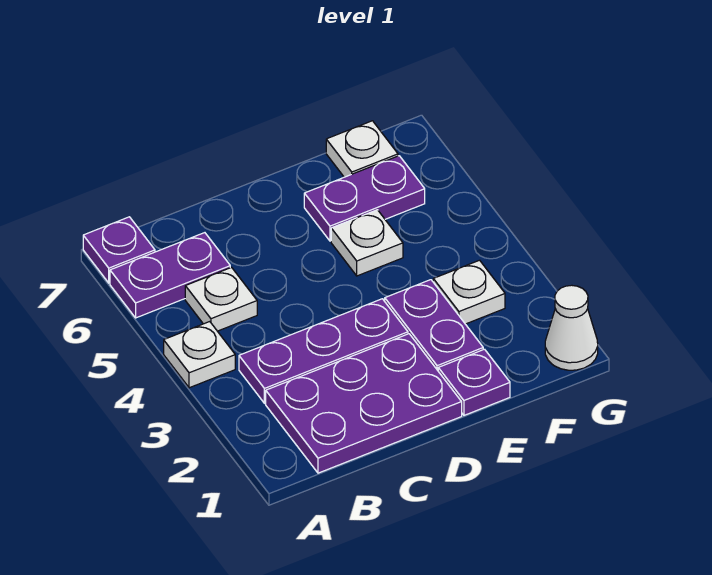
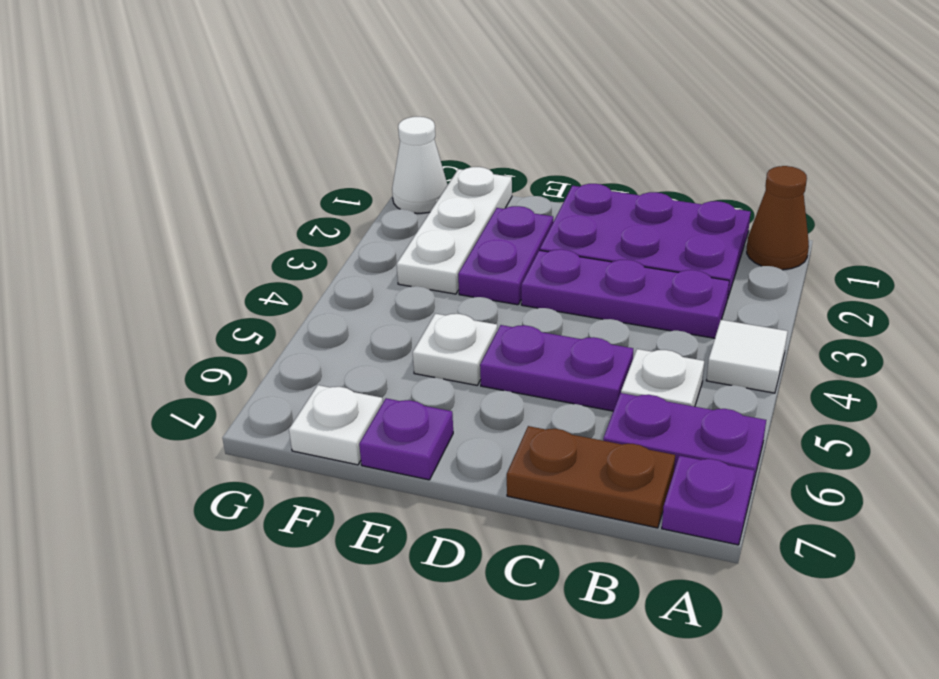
none -> brown 1x1 cone [747,166,809,270]
white 1x1 plate [164,322,235,388] -> white 1x1 tile [706,320,788,393]
none -> brown 1x2 plate [507,426,675,528]
purple 1x1 plate [438,349,510,415] -> purple 1x1 plate moved to [359,398,453,480]
purple 1x2 plate [304,156,425,241] -> purple 1x2 plate moved to [480,325,633,411]
white 1x1 plate [433,260,505,324] -> white 1x3 plate [397,167,512,294]

